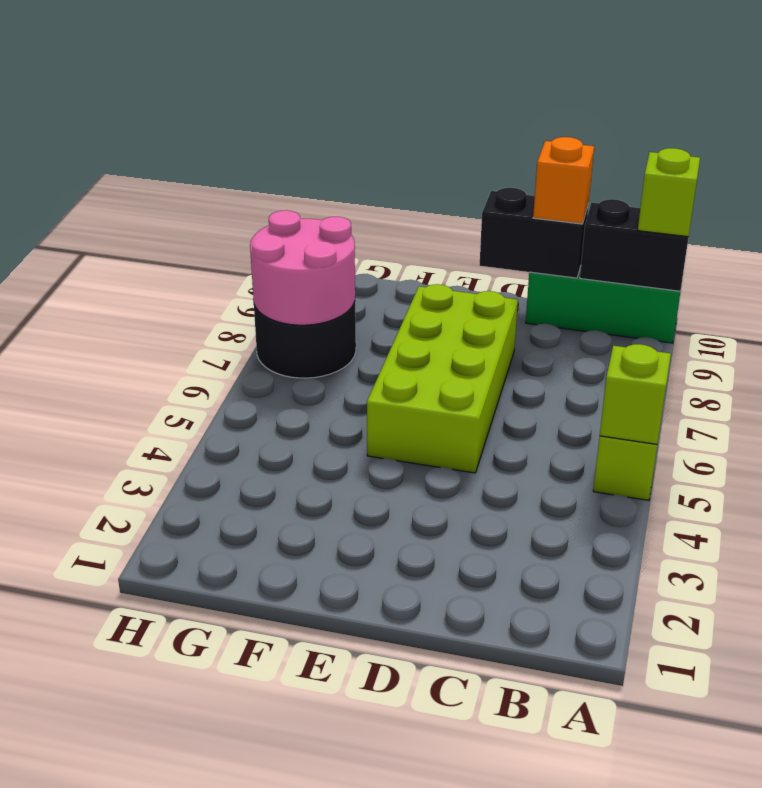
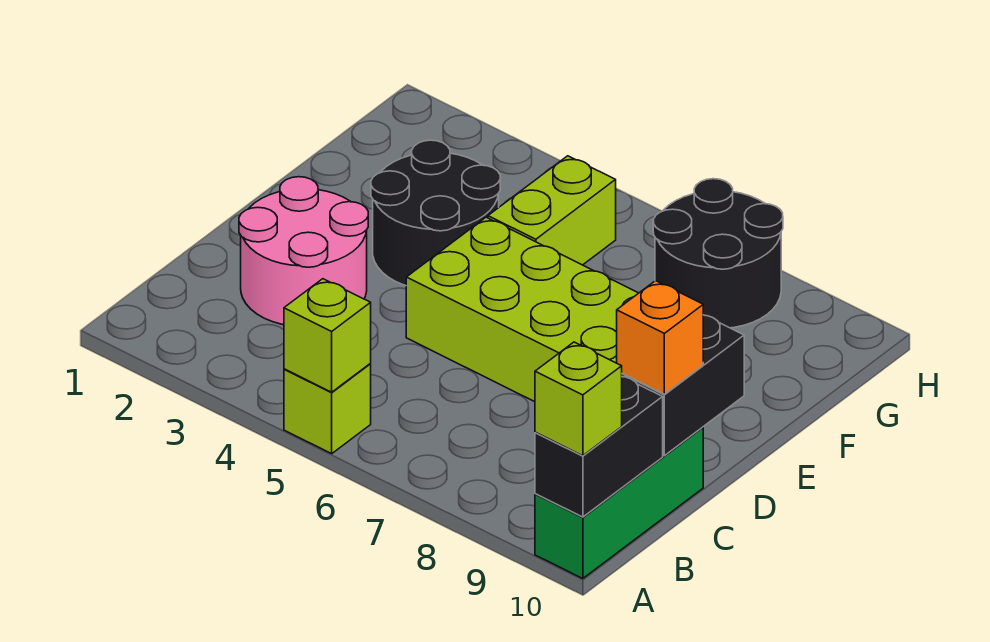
none -> black 2x2 round brick [371,140,500,286]
none -> lime 1x2 brick [488,156,616,265]
pink 2x2 round brick [250,210,355,325] -> pink 2x2 round brick moved to [239,177,368,325]

